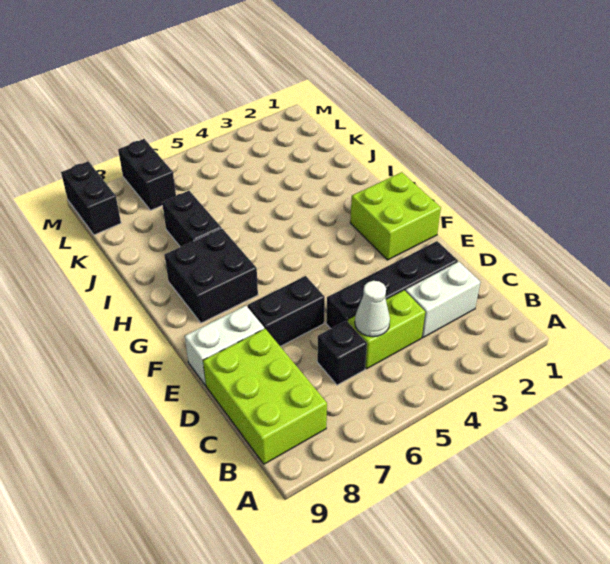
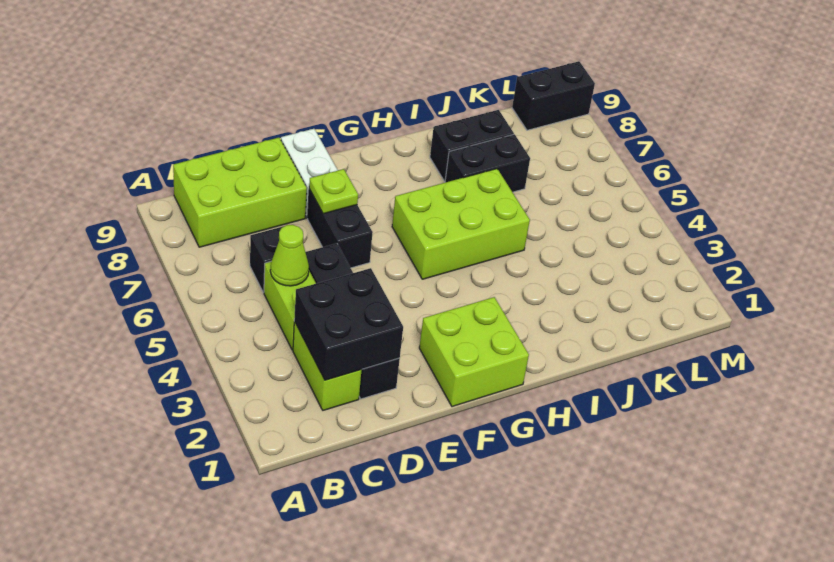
white 1x2 brick [405,262,480,337] -> lime 1x2 brick [293,322,361,410]
white 1x1 cone [355,281,390,337] -> lime 1x1 cone [270,225,309,286]
none -> lime 1x1 plate [309,169,358,214]
none -> lime 2x3 brick [392,169,530,279]
black 2x2 brick [164,228,258,323] -> black 2x2 brick moved to [294,268,403,380]
black 1x2 brick [118,139,176,210] -> black 1x2 brick moved to [430,110,514,181]

